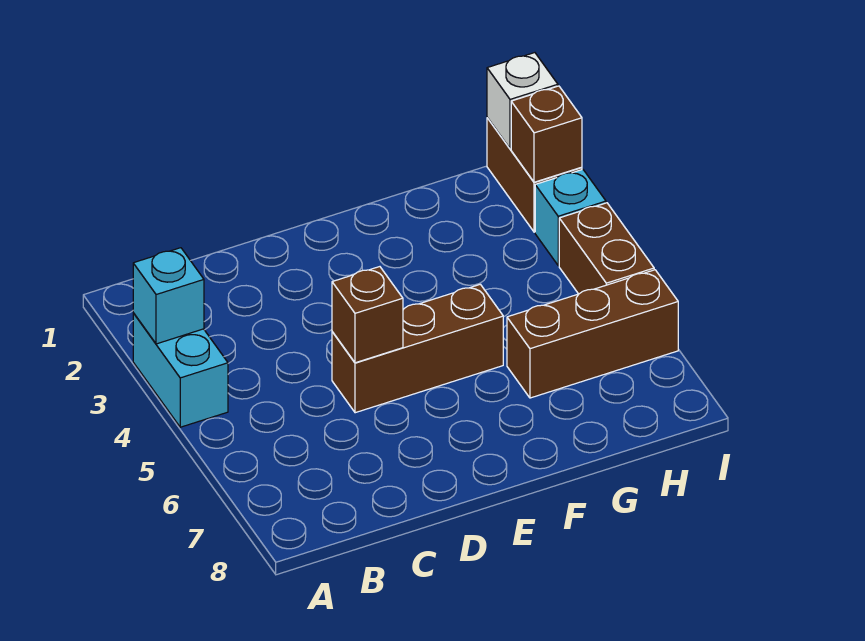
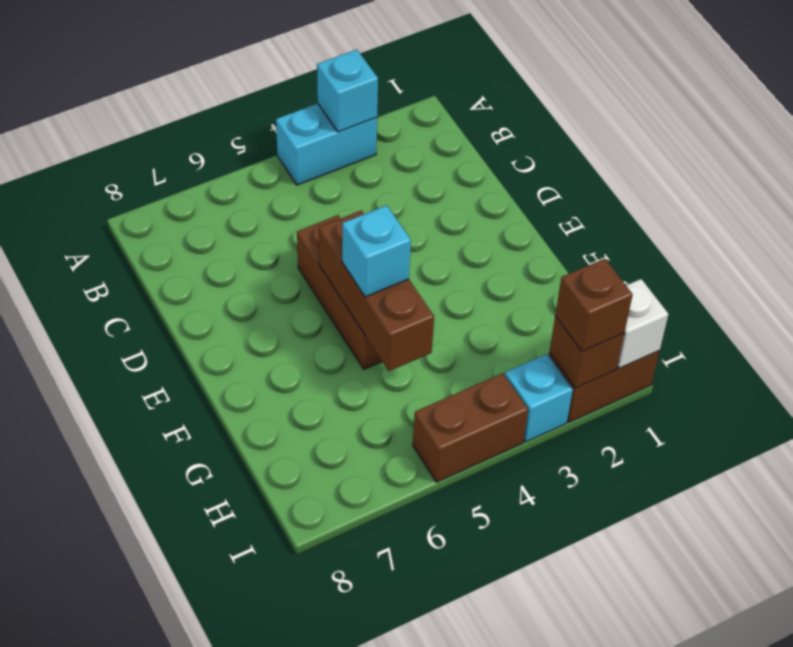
brown 1x1 brick [332,267,403,363] -> brown 1x1 brick moved to [555,259,633,351]
none -> cyan 1x1 brick [342,205,411,297]
brown 1x3 brick [507,270,678,398] -> brown 1x3 brick moved to [319,211,434,371]

